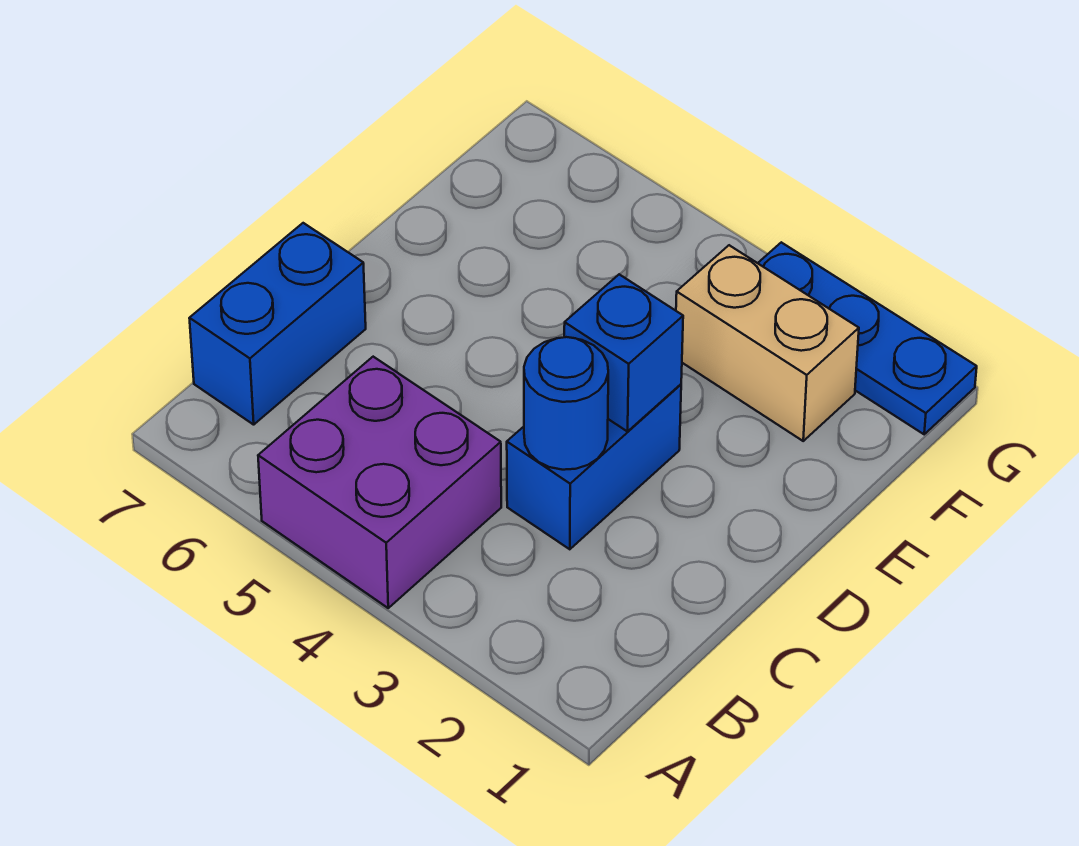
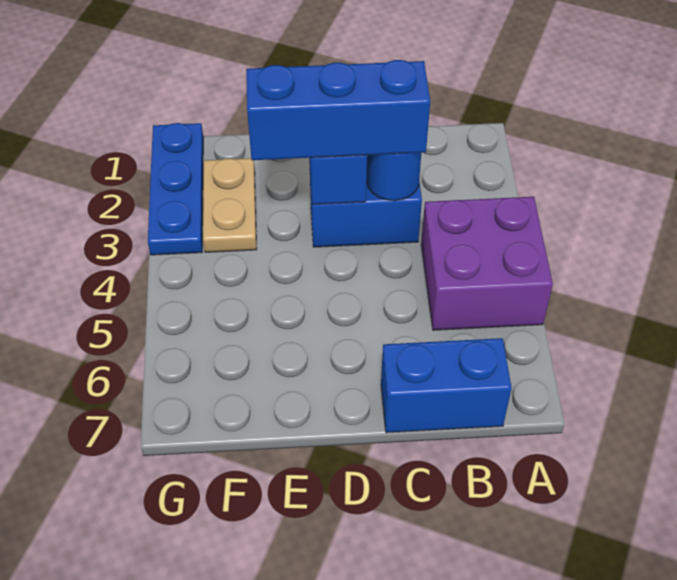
none -> blue 1x3 brick [246,60,430,161]
tan 1x2 brick [676,245,859,441] -> tan 1x2 plate [203,158,257,252]

